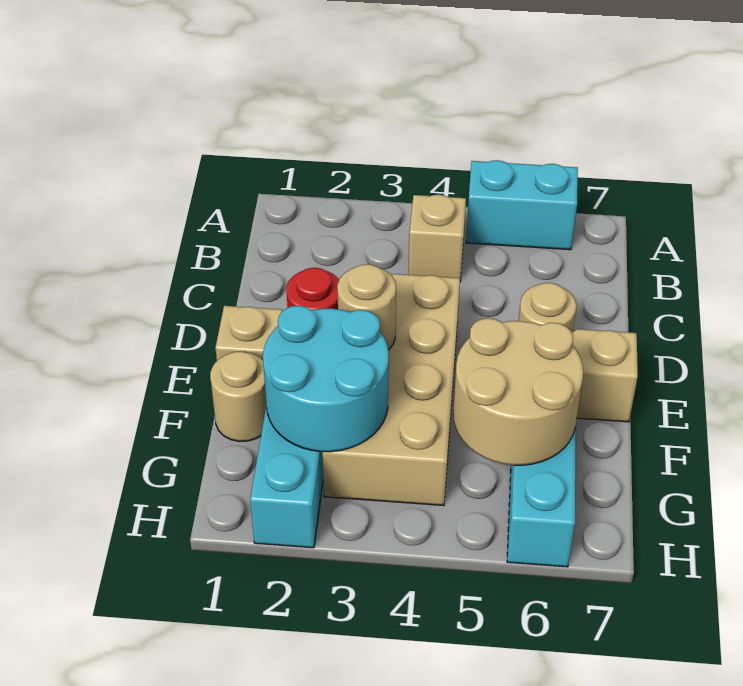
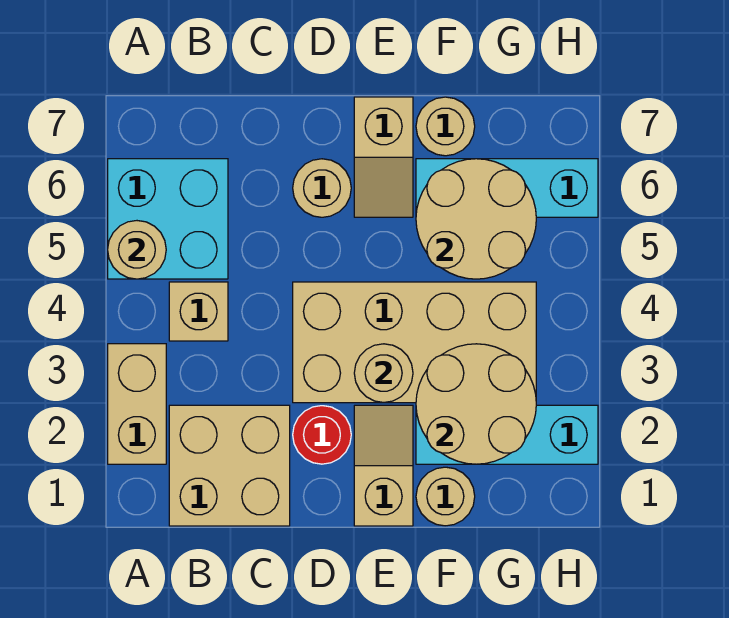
none -> tan 1x2 brick [108,344,166,464]
cyan 1x2 brick [466,160,578,250] -> cyan 2x2 brick [108,159,228,279]
none -> tan 1x1 round brick [108,221,166,279]
none -> tan 2x2 brick [169,405,290,526]
cyan 2x2 round brick [263,306,389,452] -> tan 2x2 round brick [416,344,536,464]
none -> tan 1x1 round brick [416,97,475,156]

